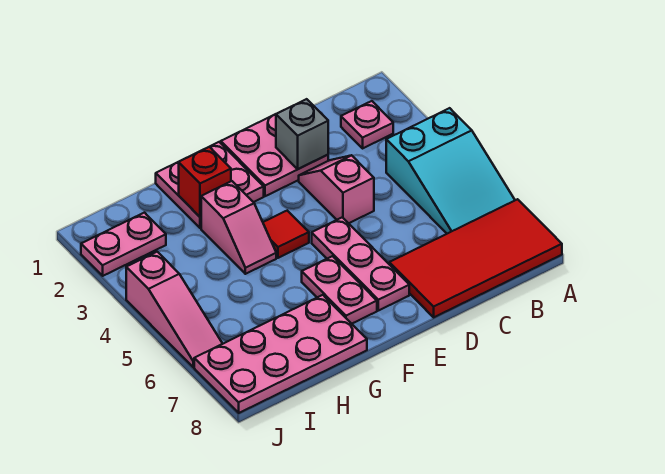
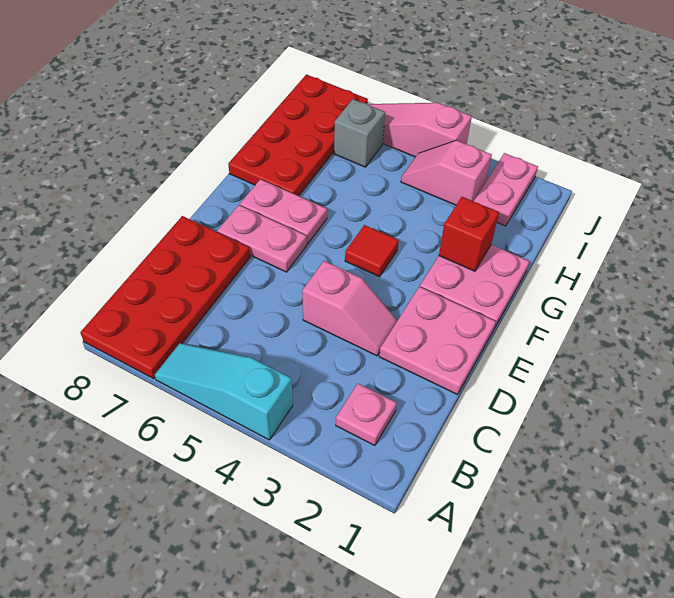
cyan 2x3 slope [386,108,515,234] -> cyan 1x3 slope [155,343,293,440]
red 2x4 tile [389,199,562,317] -> red 2x4 plate [80,216,250,379]
grey 1x1 brick [276,99,328,169] -> grey 1x1 brick moved to [334,99,385,167]
pink 1x3 plate [312,217,409,311] -> pink 1x2 plate [218,205,307,272]
pink 1x2 slope [201,181,276,274] -> pink 1x2 slope moved to [401,140,492,205]
pink 2x4 plate [194,295,367,413] -> red 2x4 plate [228,75,368,196]

